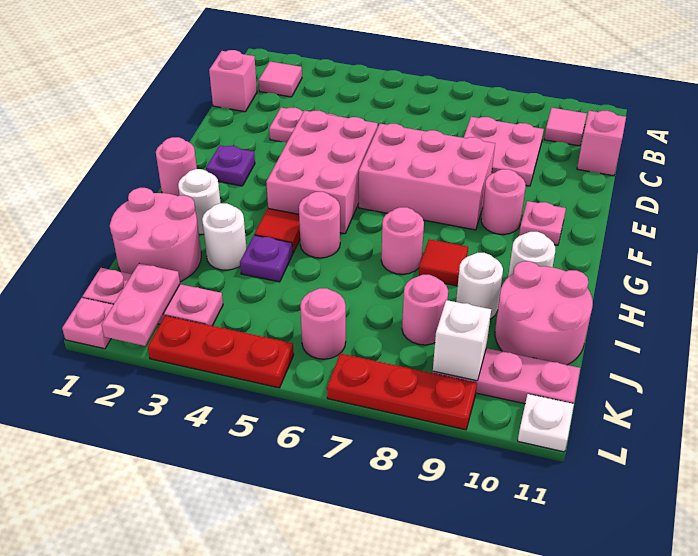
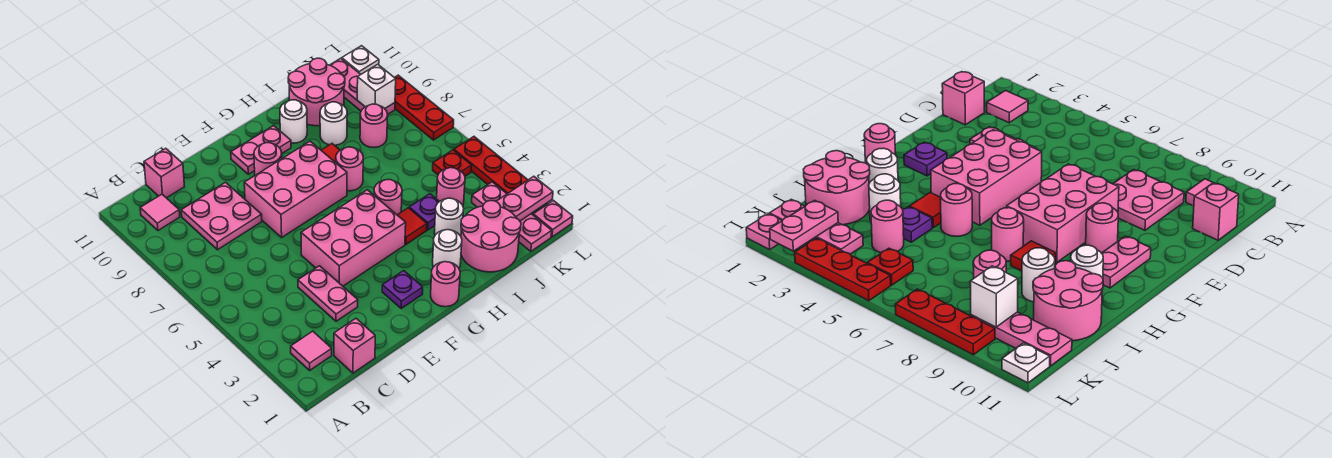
pink 2x3 brick [359,124,495,230] -> pink 2x3 brick turned to [244,141,347,237]
pink 1x1 plate [519,201,566,245] -> pink 1x2 plate [231,126,291,174]
none -> red 1x1 plate [433,150,472,176]
pink 1x1 round brick [300,288,346,359] -> pink 1x1 round brick moved to [437,168,465,205]

